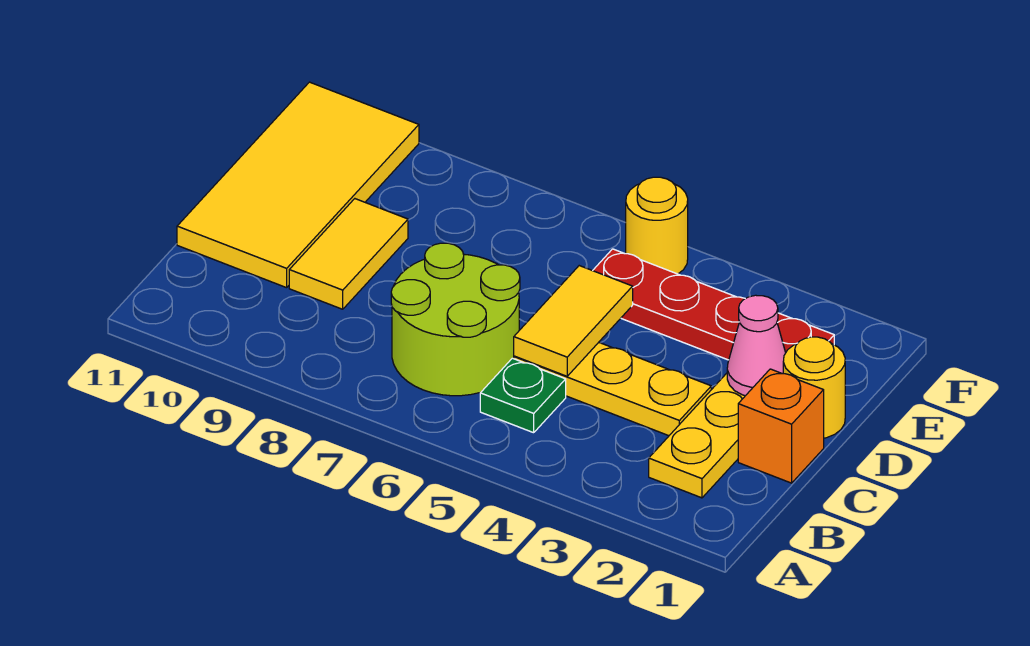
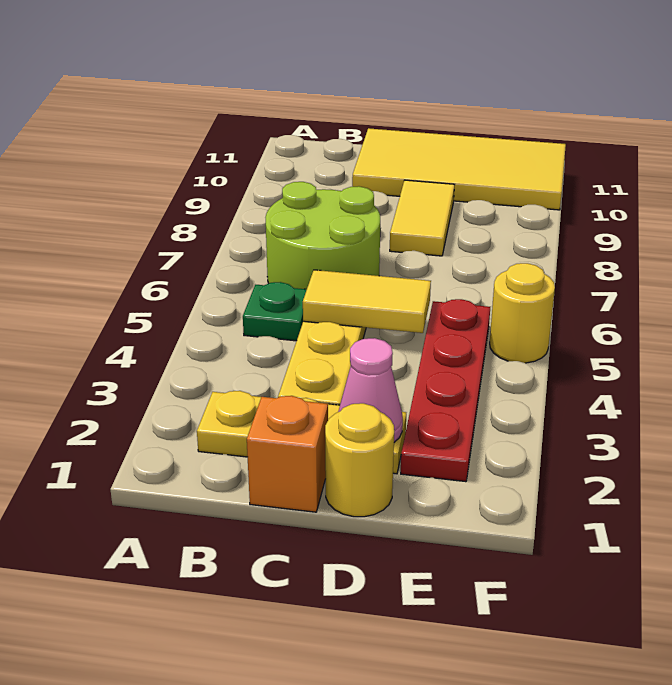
yellow 1x2 tile [289,199,408,309] -> yellow 1x2 tile turned to [390,180,454,256]

